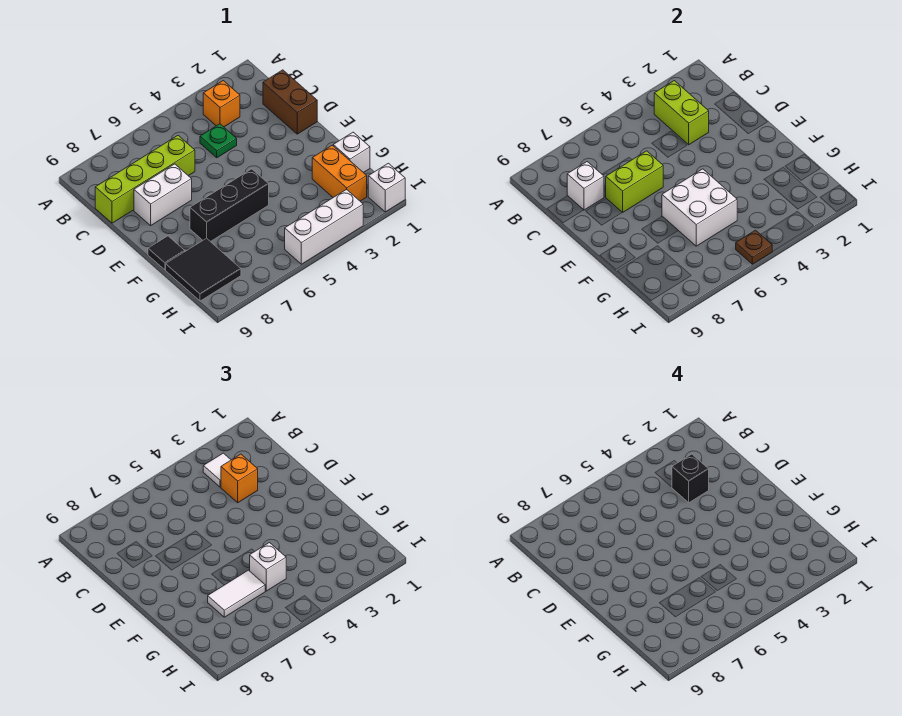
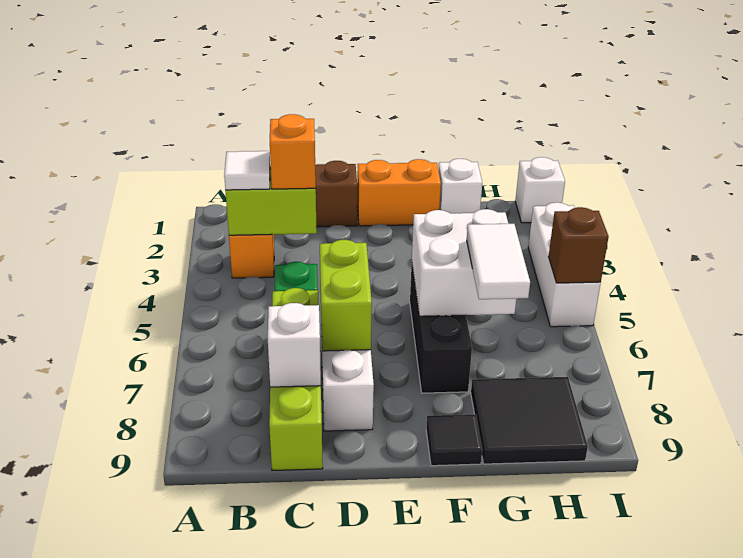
black 1x1 brick [672,454,709,503] -> none
orange 1x2 brick [312,145,367,201] -> orange 1x2 brick moved to [357,159,441,226]
white 1x1 brick [250,543,286,591] -> none
brown 1x1 plate [736,230,772,264] -> brown 1x1 brick [548,207,609,283]

